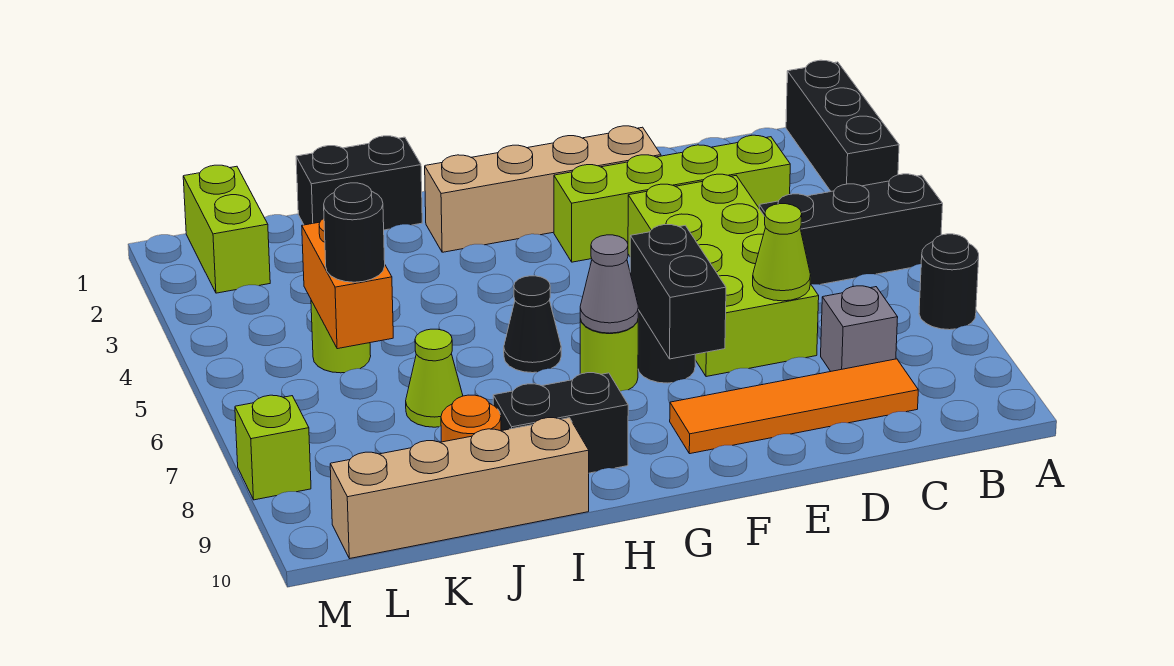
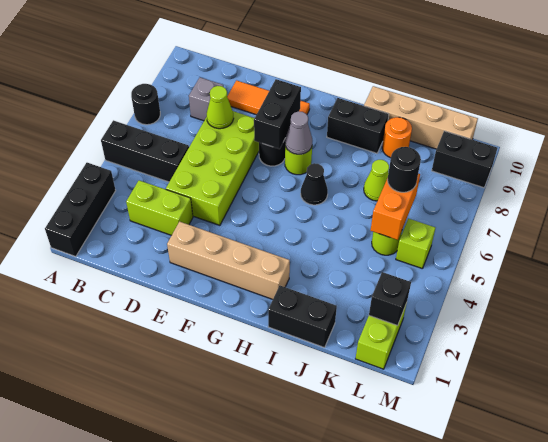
lime 1x4 brick [554,135,790,262] -> lime 1x2 brick [126,180,193,235]
orange 1x4 tile [670,359,918,454] -> orange 1x3 tile [227,80,310,115]
none -> black 1x1 brick [369,272,411,326]
none -> black 1x2 brick [432,131,497,188]
lime 1x1 brick [235,395,311,500] -> lime 1x1 brick moved to [396,219,435,269]

